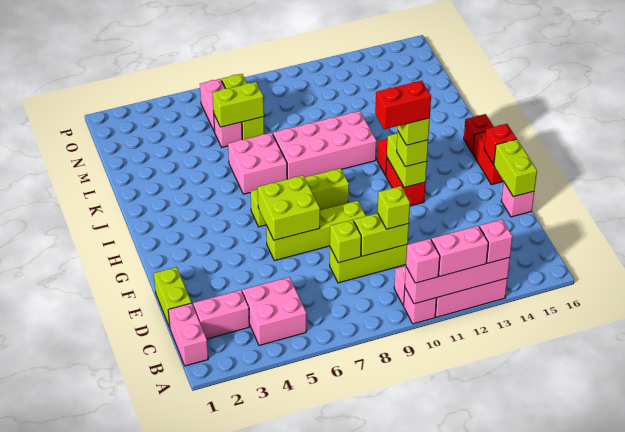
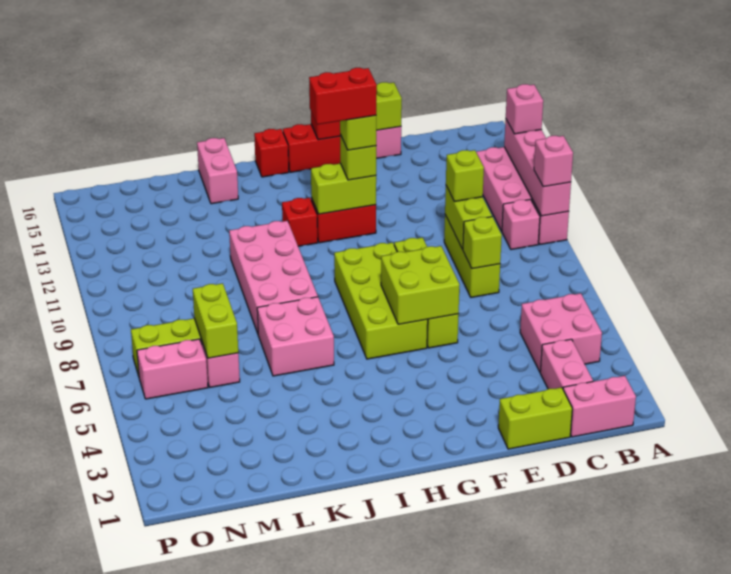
pink 1x2 brick [431,226,488,276] -> pink 1x2 brick moved to [197,138,238,204]
red 1x2 brick [375,81,431,129] -> red 1x2 brick turned to [309,68,377,125]
lime 1x4 brick [250,168,349,227] -> lime 2x4 brick [334,243,428,359]

